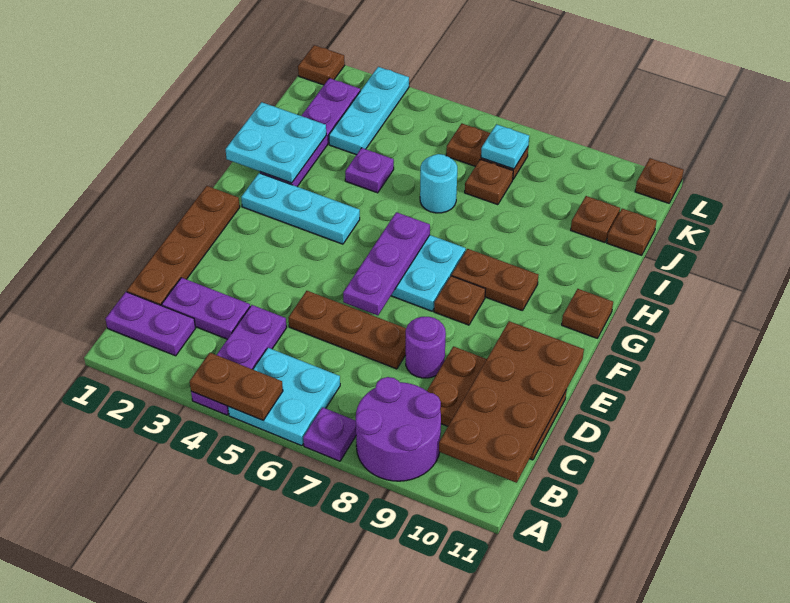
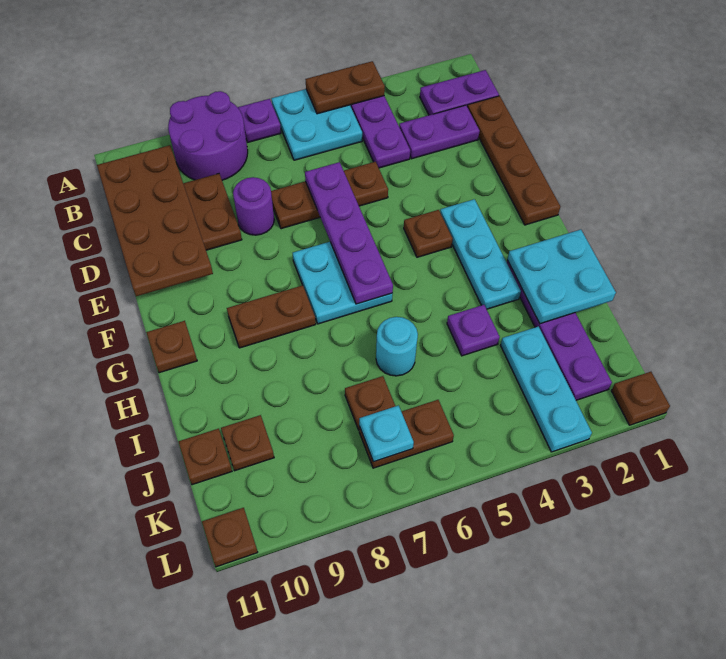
purple 1x3 plate [343,212,430,315] -> purple 1x4 plate [305,162,393,304]
brown 1x1 plate [434,276,485,325] -> brown 1x1 plate moved to [404,210,453,257]
cyan 1x3 plate [241,173,360,244] -> cyan 1x3 plate turned to [440,199,521,309]

